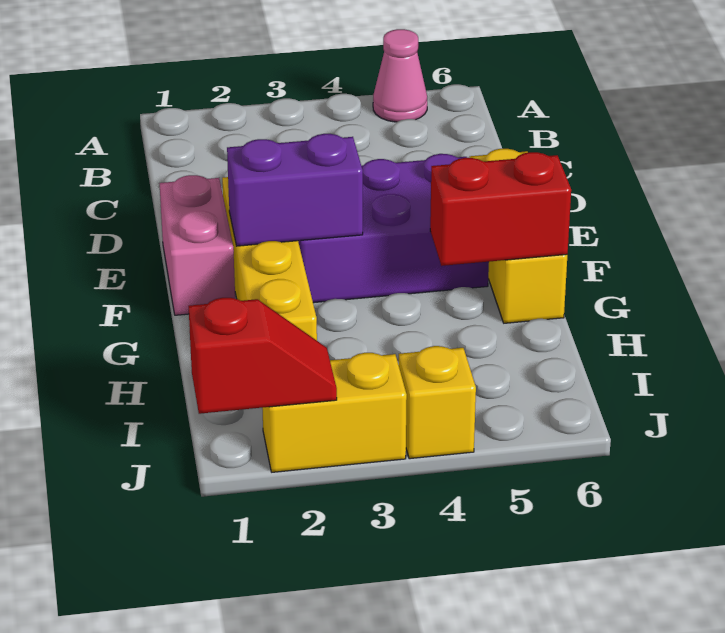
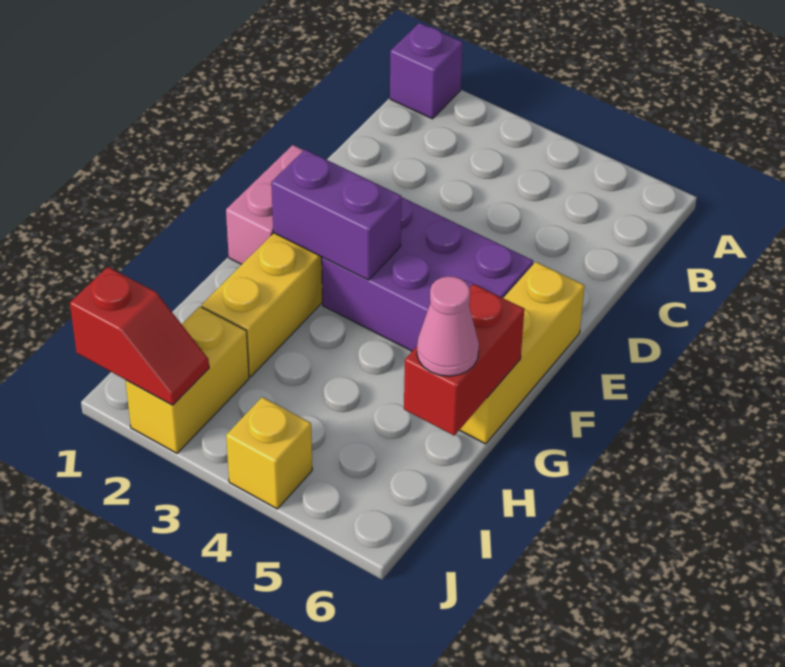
none -> purple 1x1 brick [390,23,463,119]
pink 1x1 cone [373,29,427,122] -> pink 1x1 cone moved to [417,276,479,376]
red 1x2 brick [430,152,571,266] -> red 1x2 brick turned to [404,284,524,435]
yellow 1x2 brick [262,353,407,472] -> yellow 1x2 brick turned to [125,306,249,453]

